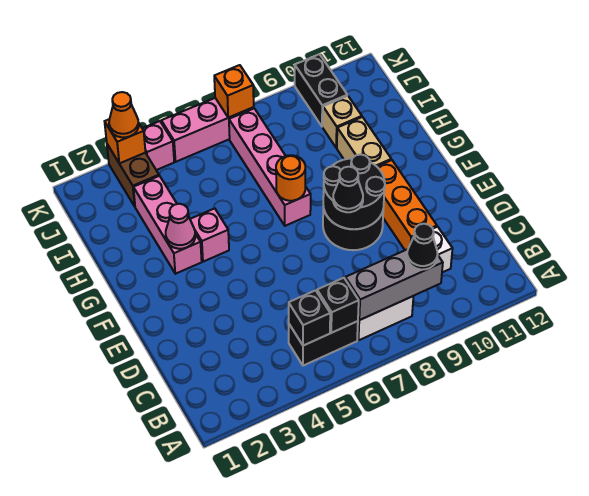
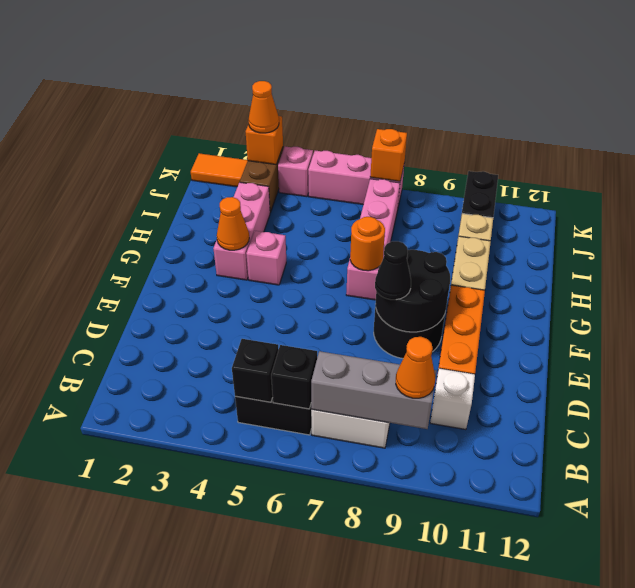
black 1x1 cone [407,224,438,270] -> orange 1x1 cone [396,337,435,398]
pink 1x1 cone [166,204,195,249] -> orange 1x1 cone [217,197,249,250]
none -> orange 1x2 tile [191,153,248,187]

